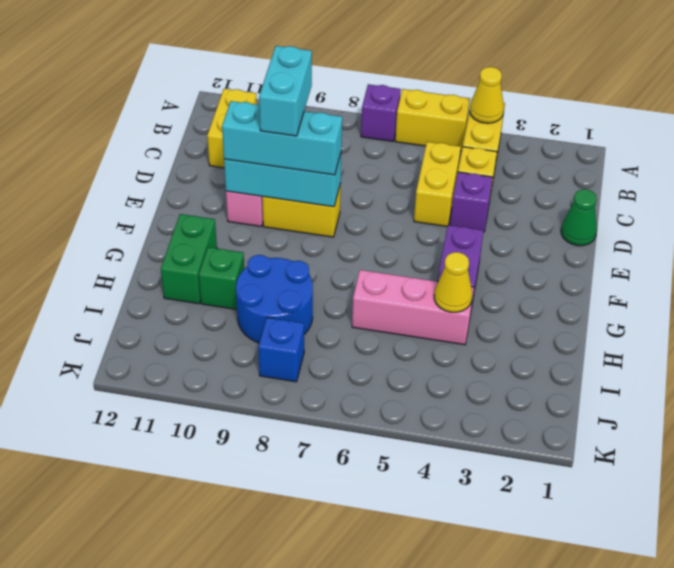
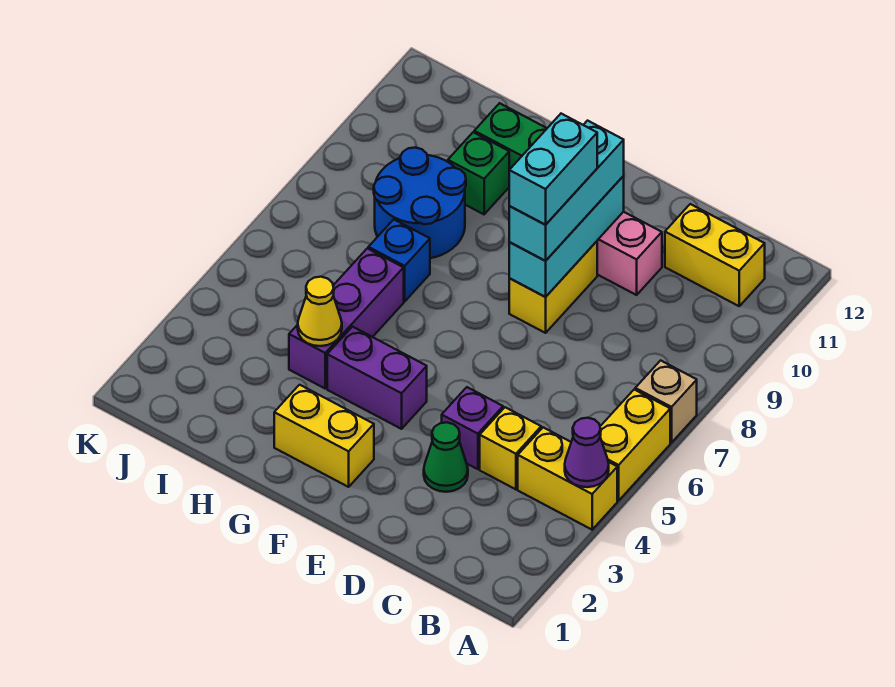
yellow 1x1 cone [470,67,504,123] -> purple 1x1 cone [565,418,609,487]
purple 1x1 brick [361,84,401,141] -> tan 1x1 brick [635,360,697,443]
yellow 1x2 brick [414,142,461,226] -> yellow 1x2 brick moved to [274,385,374,487]
green 1x1 cone [561,189,597,246] -> green 1x1 cone moved to [424,422,468,492]
cyan 1x2 brick [259,46,312,136] -> cyan 1x2 brick turned to [509,114,597,225]
pink 1x3 brick [352,270,474,345] -> purple 1x3 brick [289,248,404,388]
blue 1x1 brick [258,317,304,382] -> blue 1x1 brick moved to [368,219,430,301]

